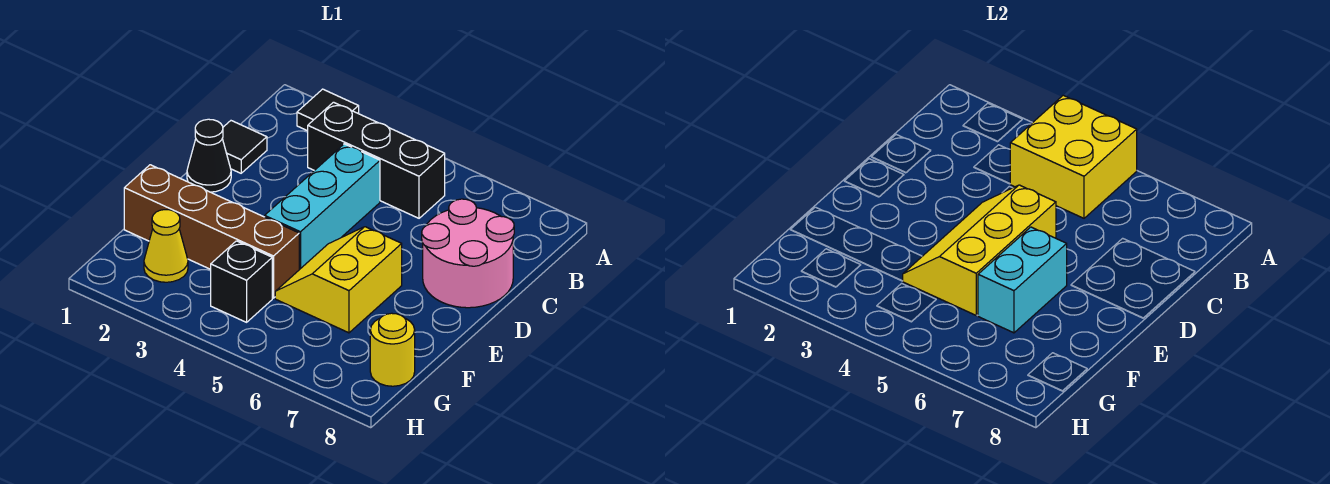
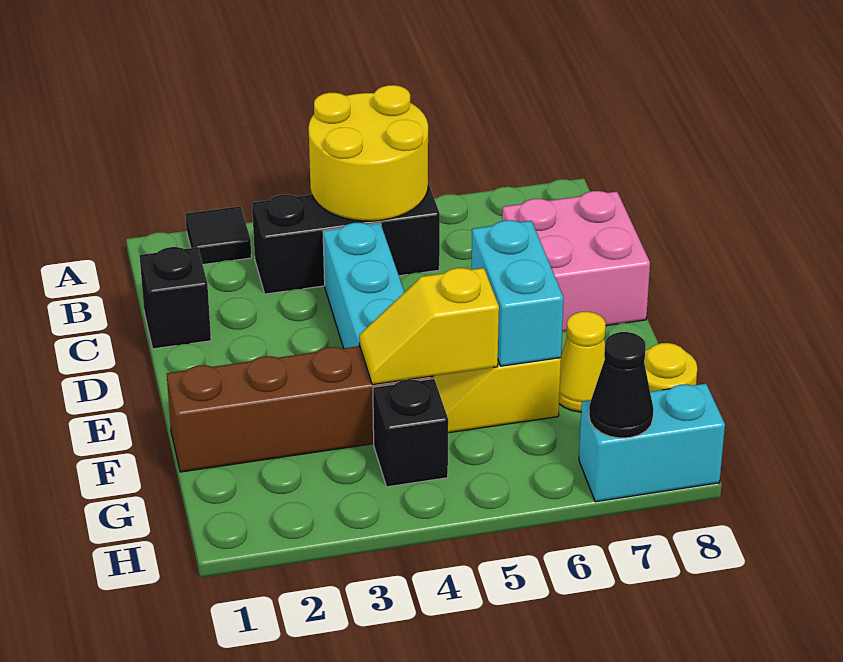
yellow 2x2 brick [1010,95,1137,218] -> yellow 2x2 round brick [309,85,428,221]
black 1x1 tile [222,121,267,173] -> black 1x1 brick [140,247,211,349]
pink 2x2 round brick [422,199,514,308] -> pink 2x2 brick [502,191,650,331]
black 1x1 cone [187,119,231,192] -> black 1x1 cone moved to [589,332,653,438]
yellow 2x3 slope [903,185,1056,315] -> yellow 1x2 slope [360,268,499,385]
yellow 1x1 cone [144,210,188,282] -> yellow 1x1 cone moved to [559,312,606,412]
none -> cyan 1x2 brick [579,384,725,502]

